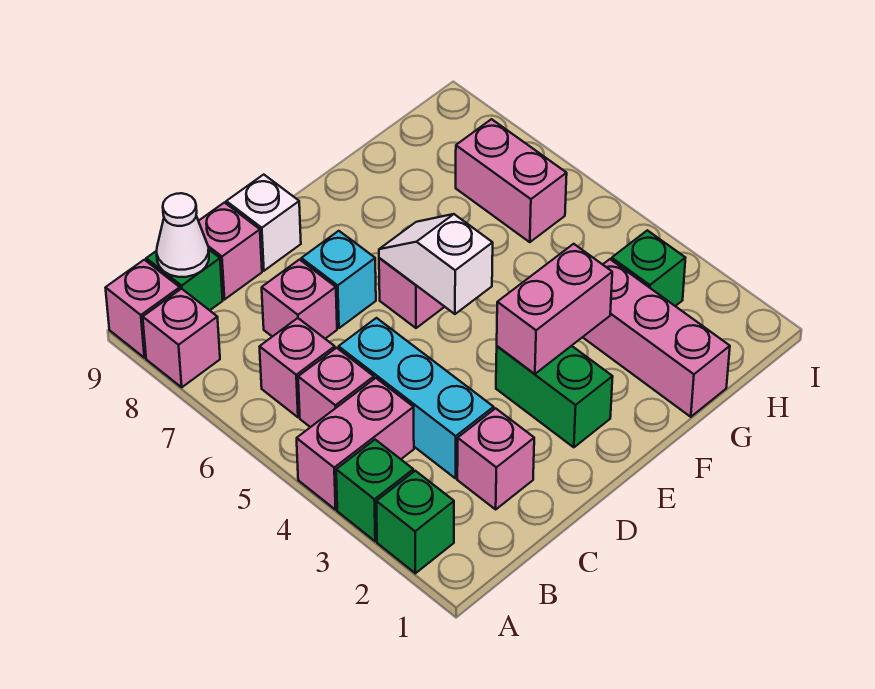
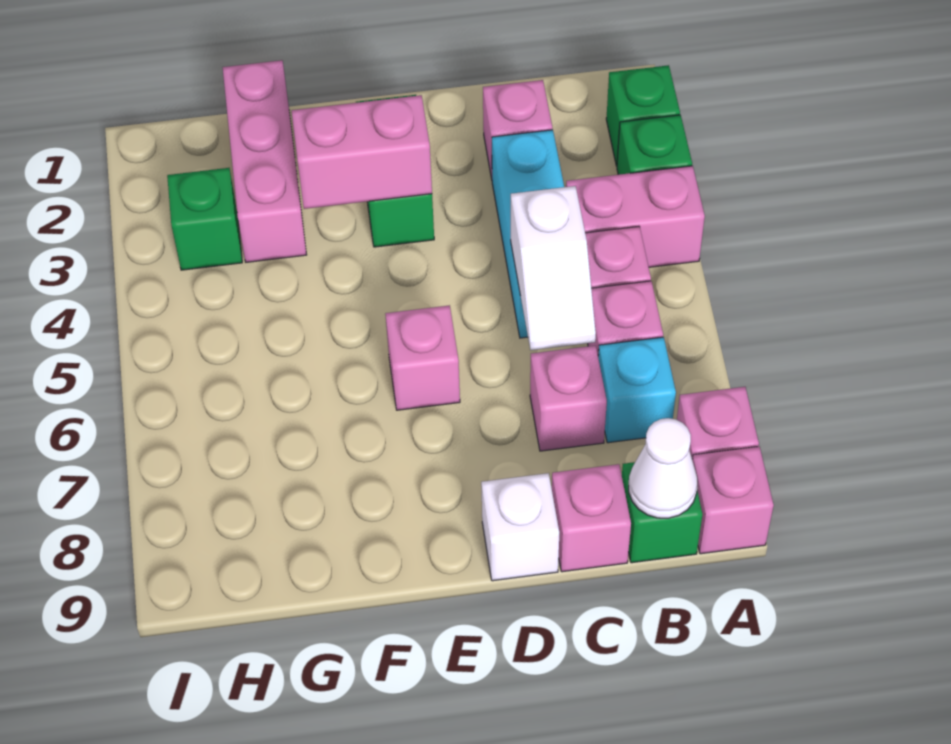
cyan 1x1 brick [301,231,376,328] -> cyan 1x1 brick moved to [598,337,676,443]
white 1x2 slope [379,214,493,314] -> white 1x2 slope moved to [511,186,596,350]
pink 1x2 brick [456,119,567,242] -> none

